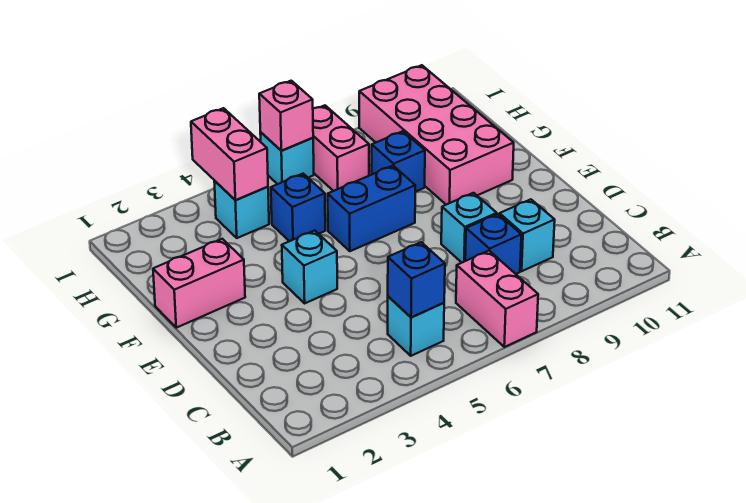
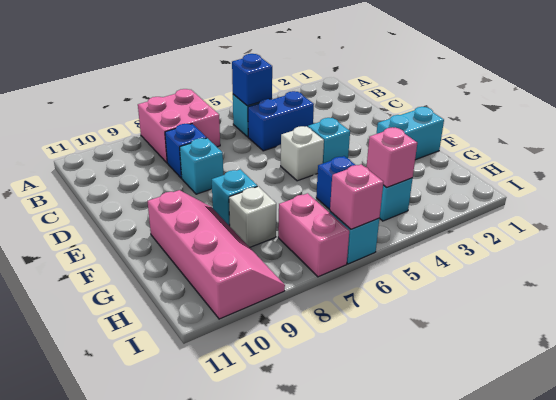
pink 1x2 brick [456,251,538,347] -> pink 2x2 brick [138,89,220,163]
cyan 1x1 brick [500,199,555,271] -> cyan 1x1 brick moved to [212,169,257,226]
none -> white 1x1 brick [281,126,324,181]
pink 1x2 brick [153,239,245,328] -> cyan 1x2 brick [377,107,444,160]
blue 1x2 brick [328,166,415,251] -> blue 1x2 brick moved to [248,91,314,151]
pink 2x4 brick [359,65,514,205] -> pink 2x4 slope [148,190,285,319]
blue 1x1 brick [372,131,425,192] -> white 1x1 brick [229,186,276,247]
pink 1x2 brick [191,108,268,200] -> pink 1x1 brick [366,127,417,187]

